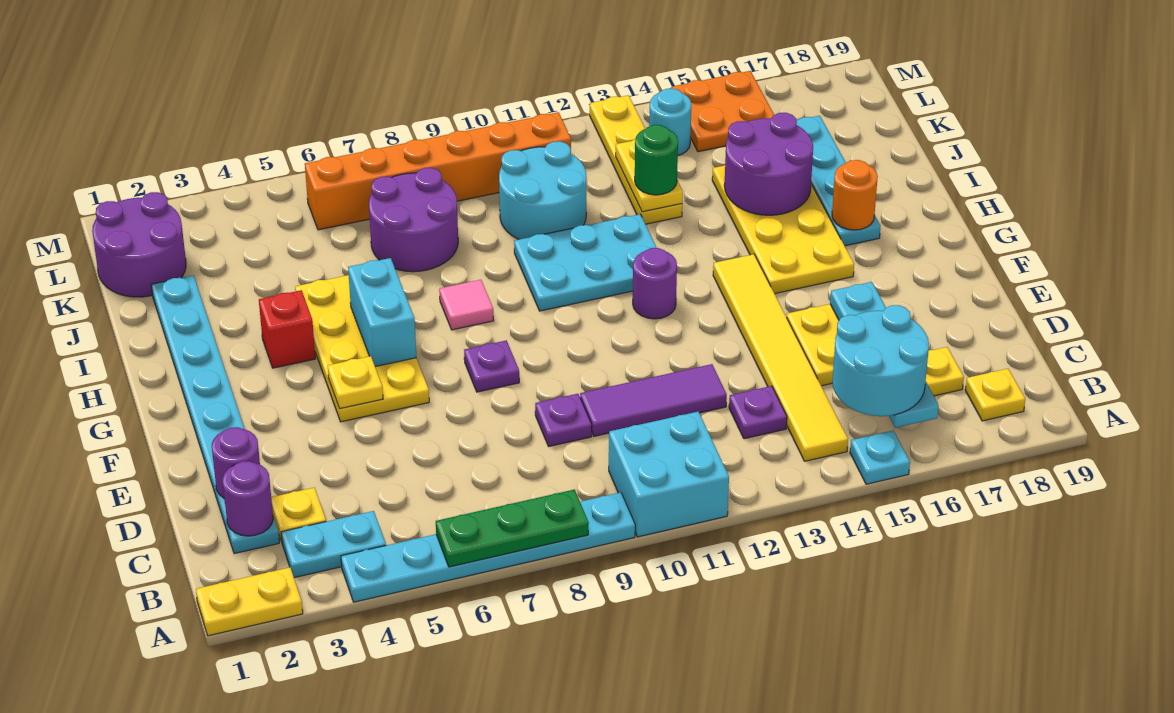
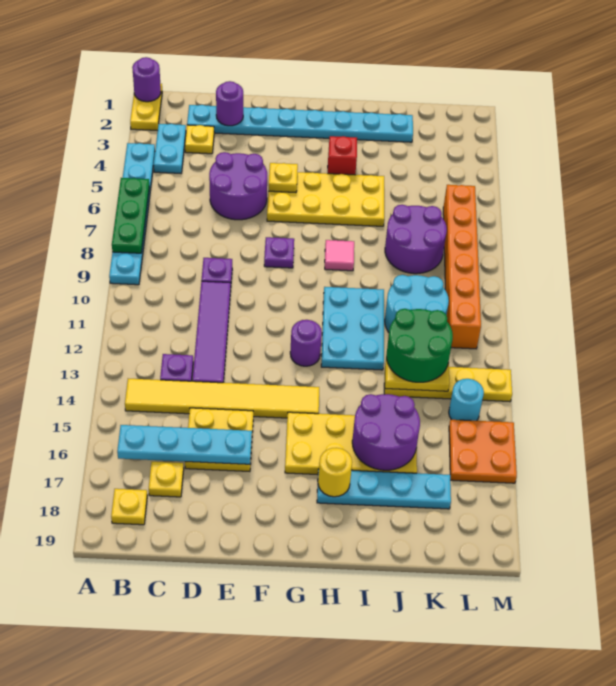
cyan 2x2 brick [609,412,729,537] -> none
cyan 1x1 plate [850,430,910,484] -> none
cyan 2x2 round brick [832,305,929,416] -> none
purple 1x1 round brick [223,461,273,536] -> purple 1x1 round brick moved to [132,57,161,102]
purple 1x3 tile [580,364,727,436] -> purple 1x4 tile [192,281,231,383]
cyan 1x2 brick [348,258,416,367] -> none
orange 1x1 round brick [832,160,878,230] -> yellow 1x1 round brick [318,448,352,497]
green 1x1 round brick [635,125,678,195] -> green 2x2 round brick [386,309,453,382]
purple 2x2 round brick [92,192,186,297] -> purple 2x2 round brick moved to [209,152,267,220]

